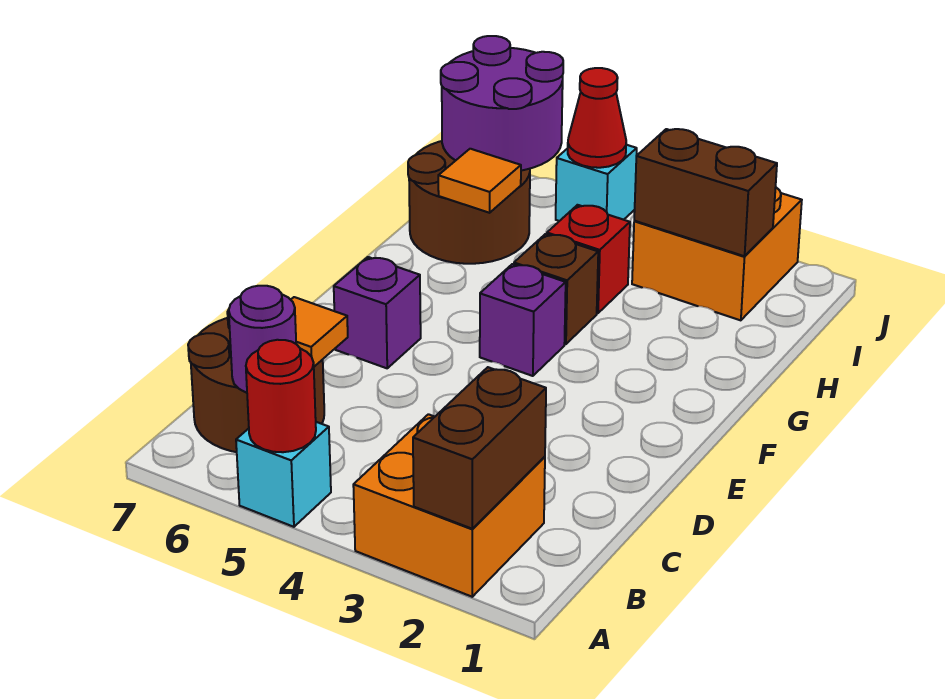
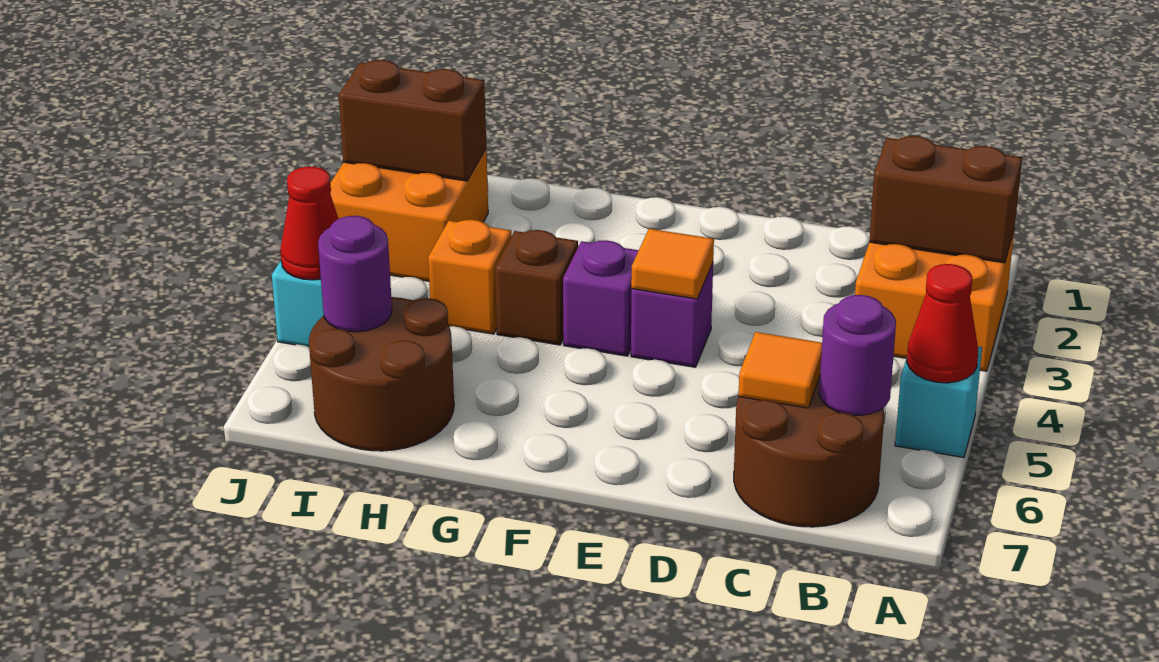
red 1x1 round brick [246,340,316,452] -> red 1x1 cone [907,264,978,383]
purple 1x1 brick [334,257,421,368] -> purple 1x1 brick moved to [631,263,713,367]
red 1x1 brick [547,205,630,313] -> orange 1x1 brick [428,220,512,334]
orange 1x1 tile [438,149,521,213] -> orange 1x1 tile moved to [631,229,714,299]
brown 1x2 brick [634,129,777,256] -> brown 1x2 brick turned to [339,60,486,181]
purple 2x2 round brick [441,36,563,170] -> purple 1x1 round brick [318,216,392,332]

